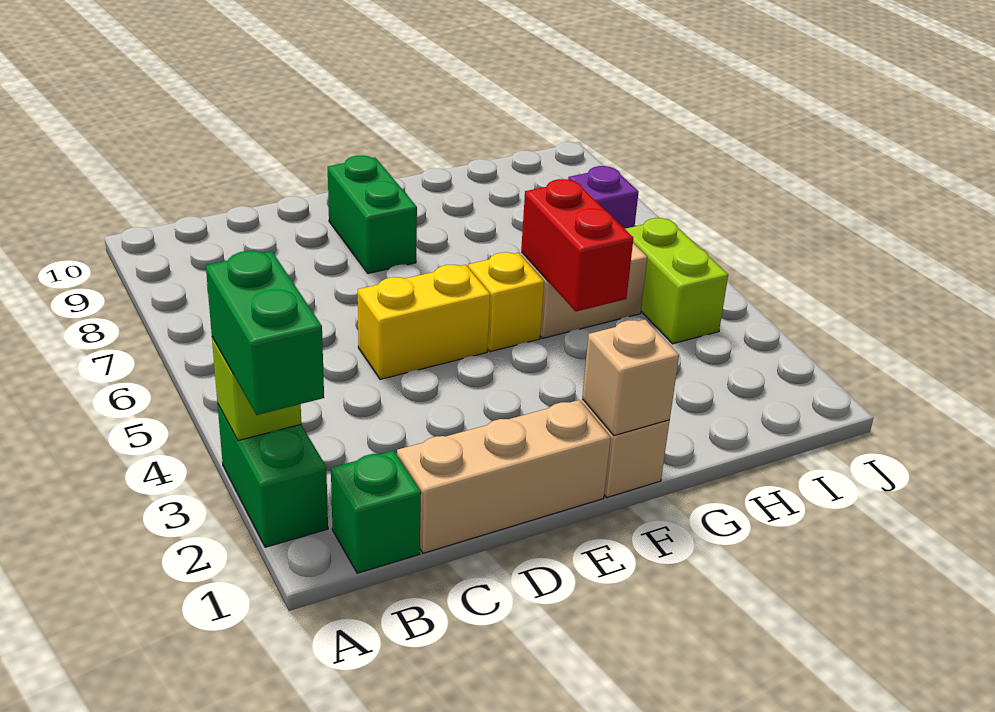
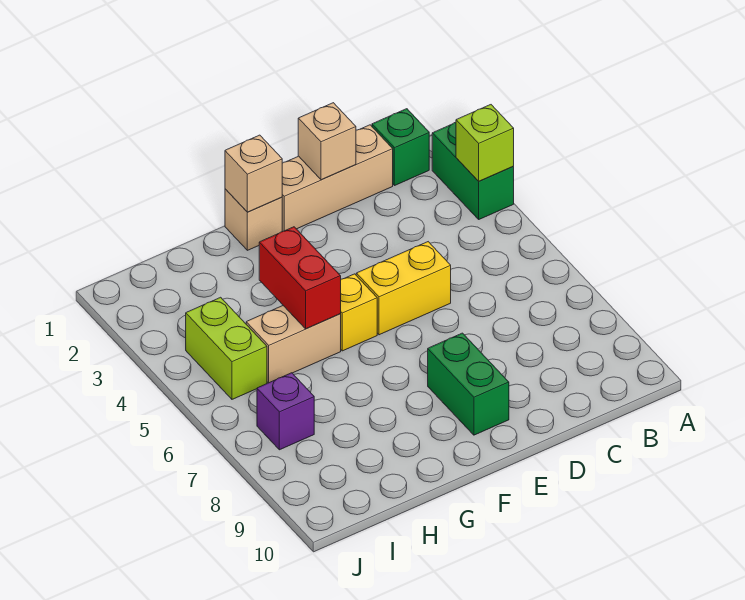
green 1x2 brick [206,251,324,415] -> none
none -> tan 1x1 brick [298,103,356,180]

